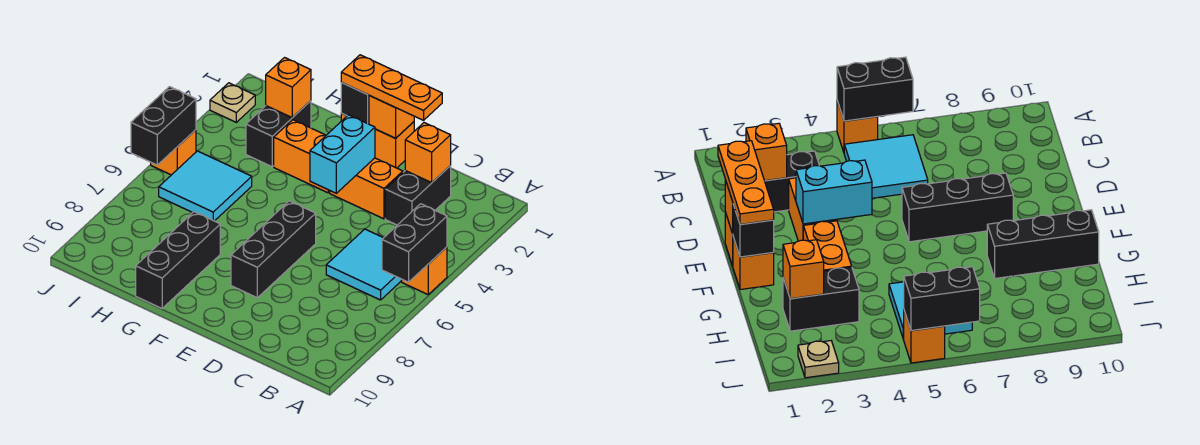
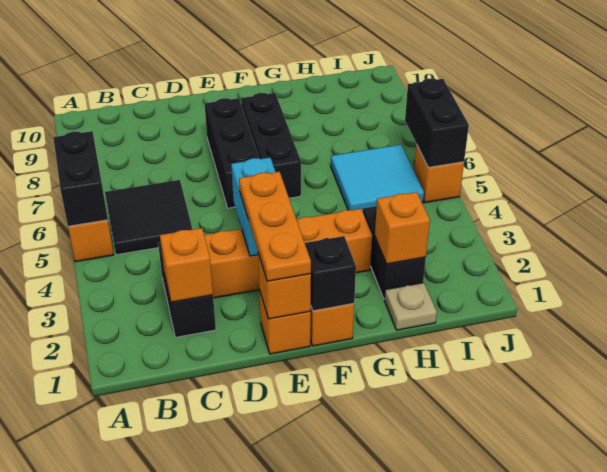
cyan 2x2 tile [326,229,402,300] -> black 2x2 tile [105,180,193,255]
orange 1x3 plate [341,55,442,120] -> orange 1x3 plate turned to [239,172,311,281]
black 1x3 brick [136,212,220,308] -> black 1x3 brick moved to [241,93,301,198]
tan 1x1 plate [210,83,255,122] -> tan 1x1 plate moved to [385,283,437,330]

